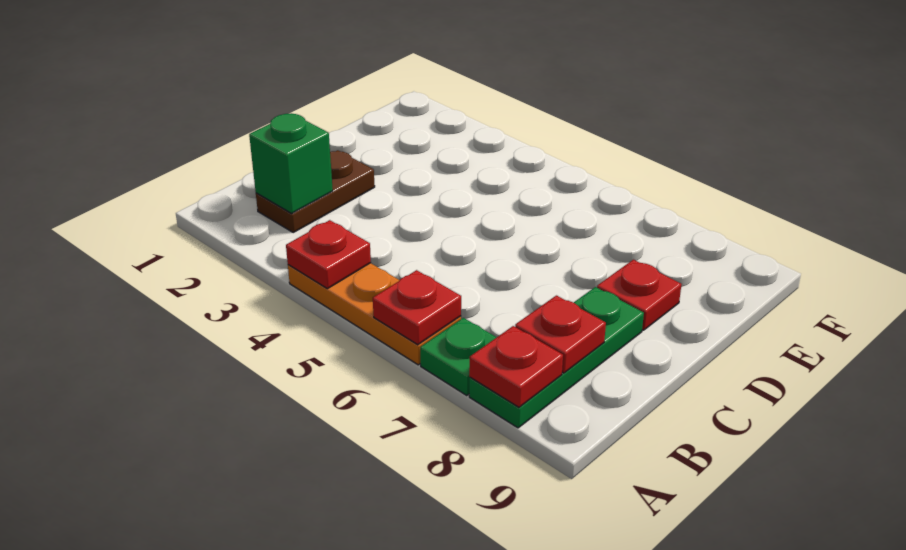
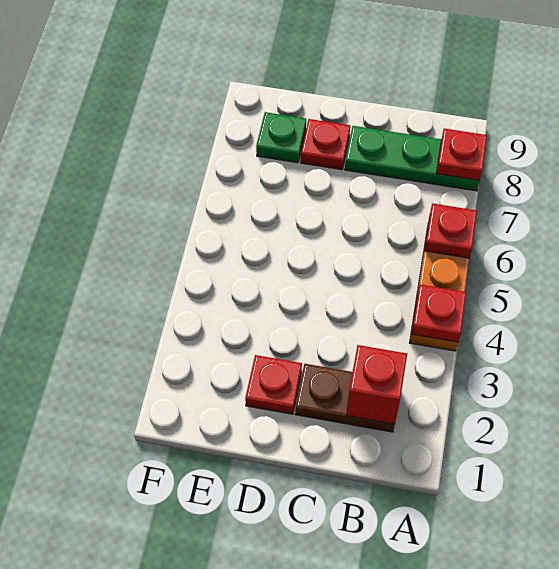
green 1x1 plate [420,318,497,395] -> green 1x1 plate moved to [256,112,306,163]
green 1x1 brick [249,114,333,213] -> red 1x1 brick [346,345,407,424]
red 1x1 plate [515,296,606,373] -> red 1x1 plate moved to [245,355,302,414]

